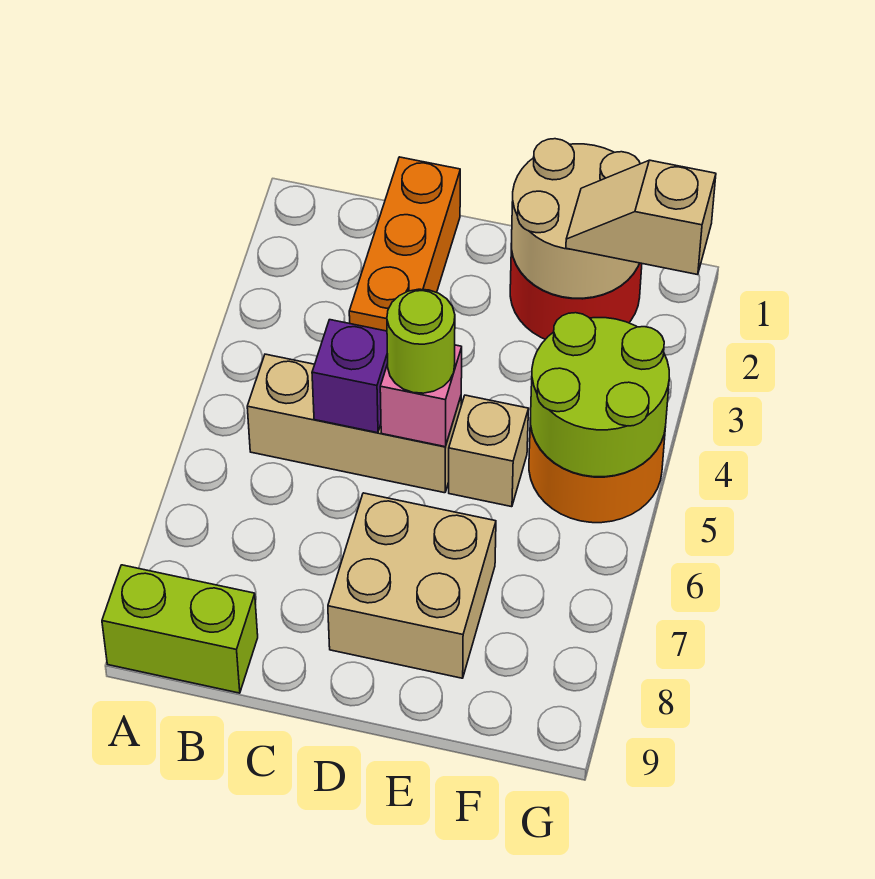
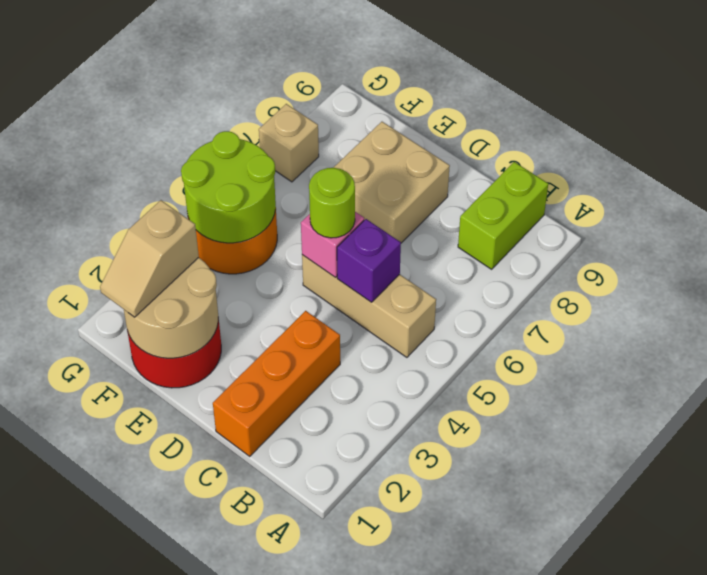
lime 1x2 brick [102,565,258,693] -> lime 1x2 brick turned to [458,162,548,269]
tan 1x1 brick [449,395,529,507] -> tan 1x1 brick moved to [259,104,319,182]
tan 1x2 slope [566,160,716,275] -> tan 1x2 slope turned to [100,200,199,317]

